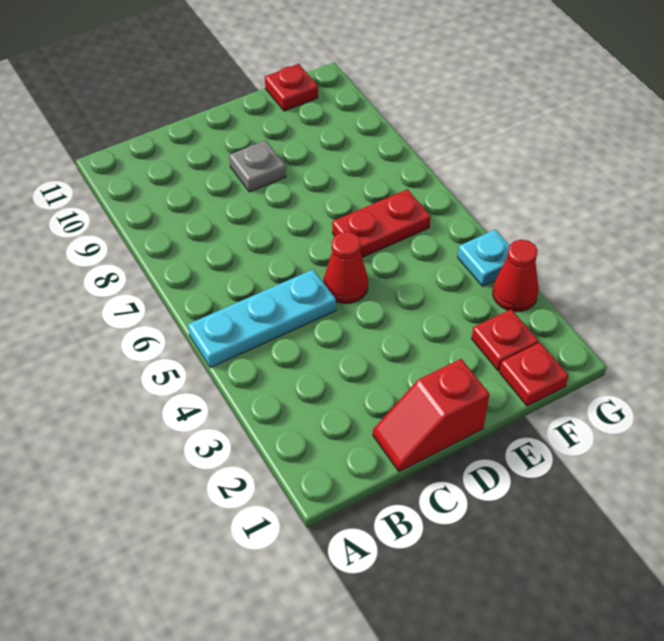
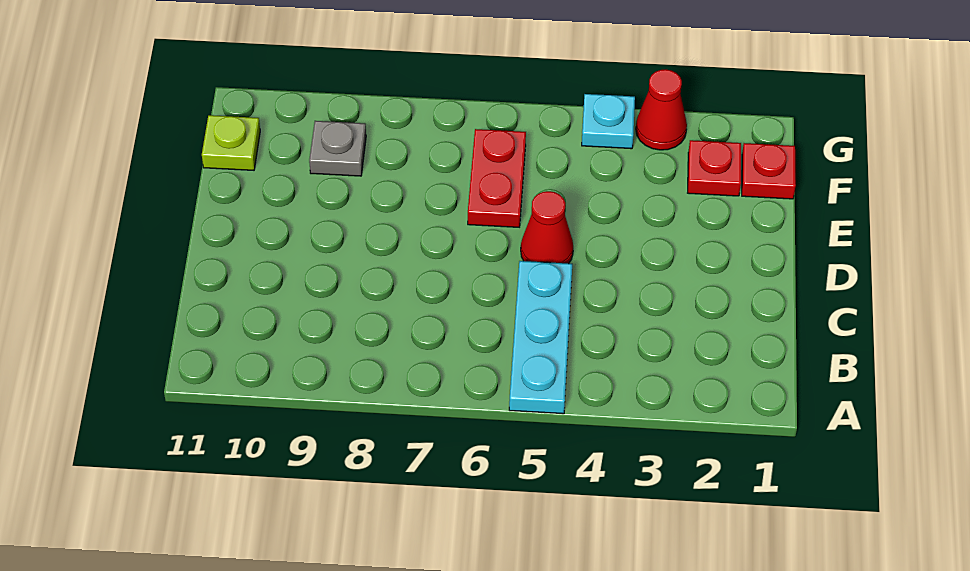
red 1x2 slope [373,359,490,472] -> none
grey 1x1 plate [229,140,286,192] -> grey 1x1 plate moved to [309,121,366,176]
red 1x1 plate [265,64,318,111] -> lime 1x1 plate [202,115,260,170]

